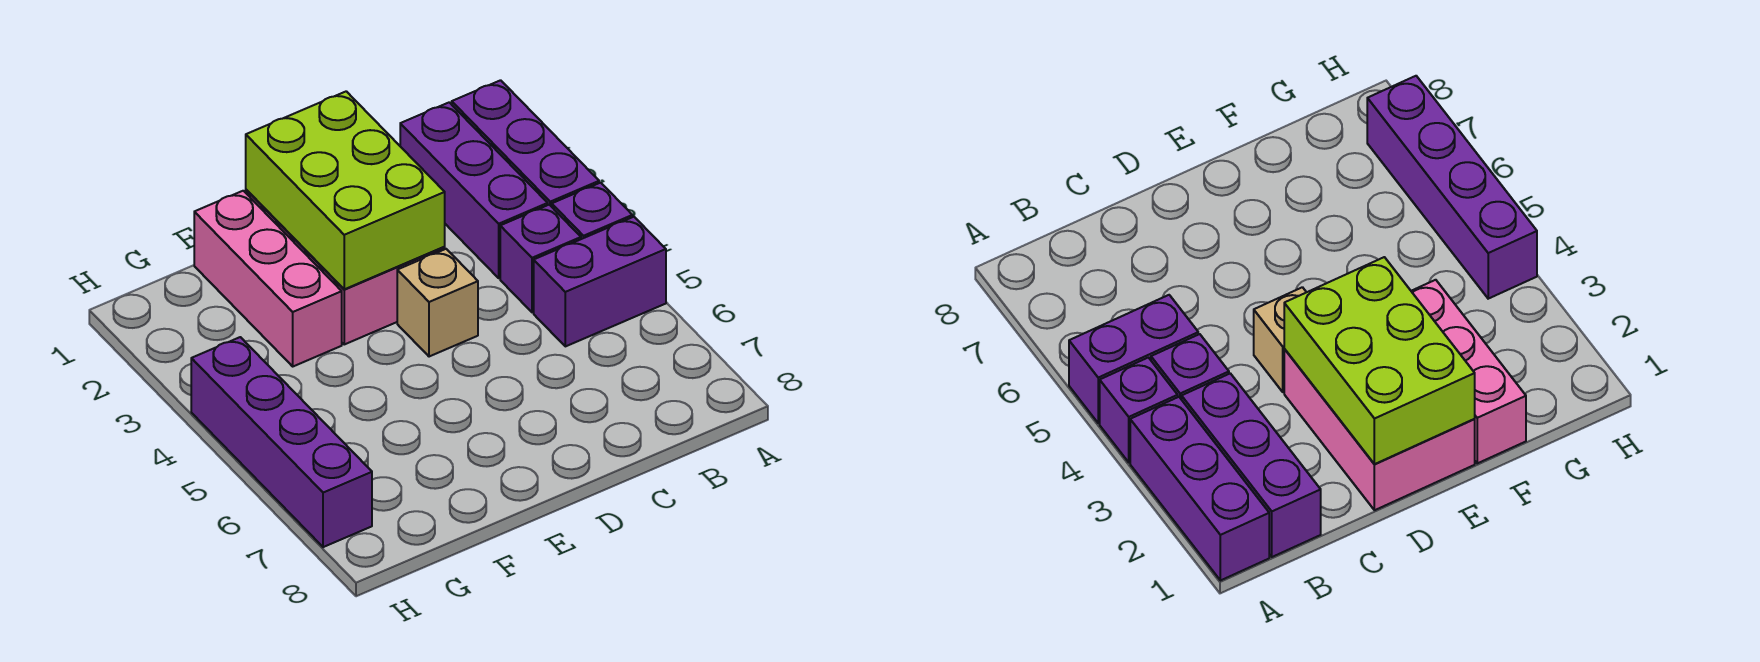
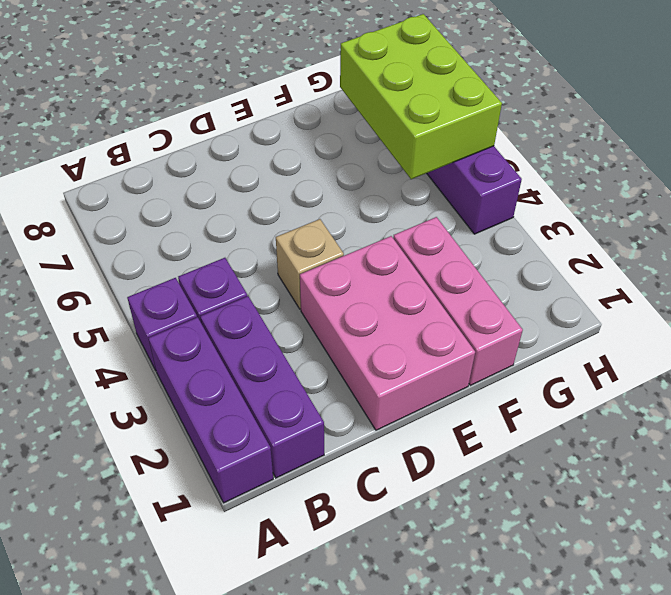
purple 1x2 brick [534,217,666,346] -> none
lime 2x3 brick [246,91,445,289] -> lime 2x3 brick moved to [340,14,502,179]

